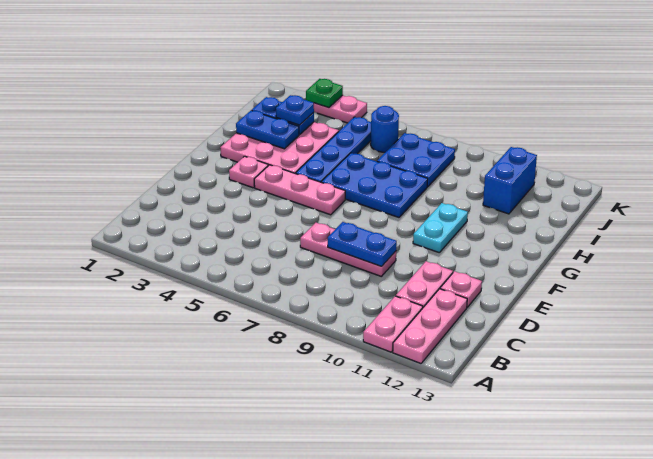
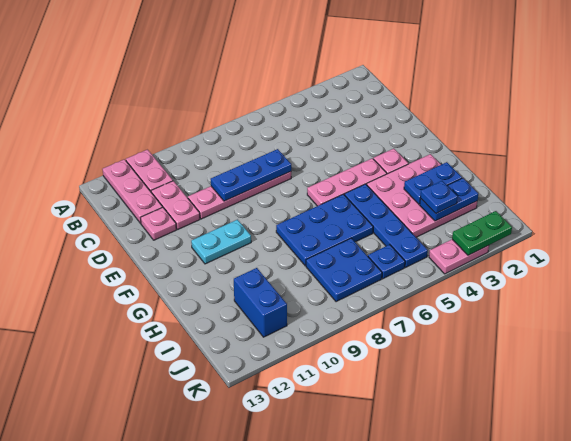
pink 1x3 plate [300,223,396,276] -> pink 1x4 plate [188,172,291,219]
blue 1x2 plate [328,222,397,266] -> blue 1x3 plate [211,149,291,201]
cyan 1x2 plate [413,203,468,253] -> cyan 1x2 plate turned to [191,220,251,264]
blue 1x1 round brick [371,106,399,152] -> blue 1x1 plate [368,245,405,279]
green 1x1 plate [306,79,343,108] -> green 1x2 plate [452,211,512,255]

